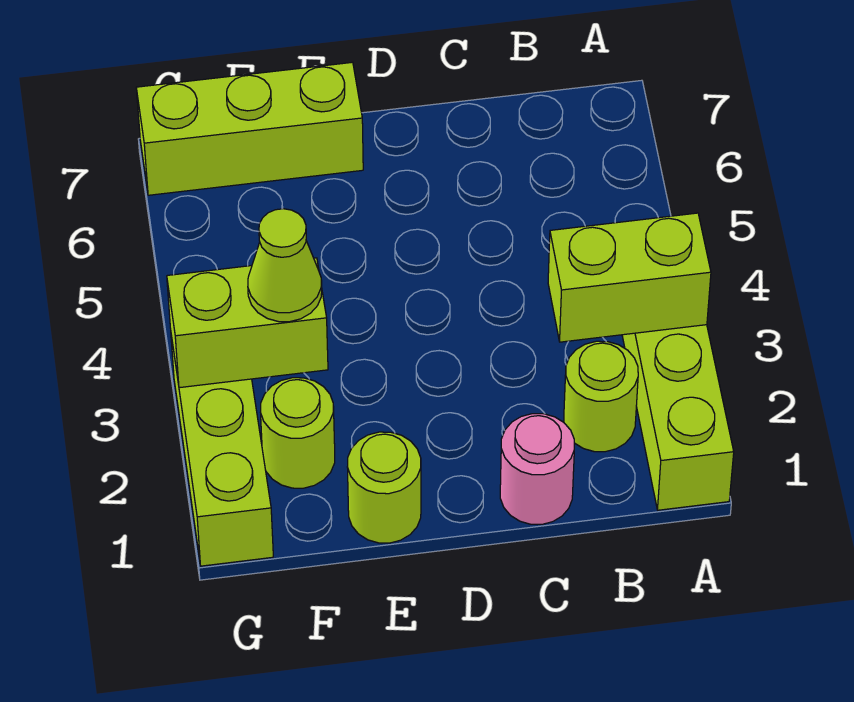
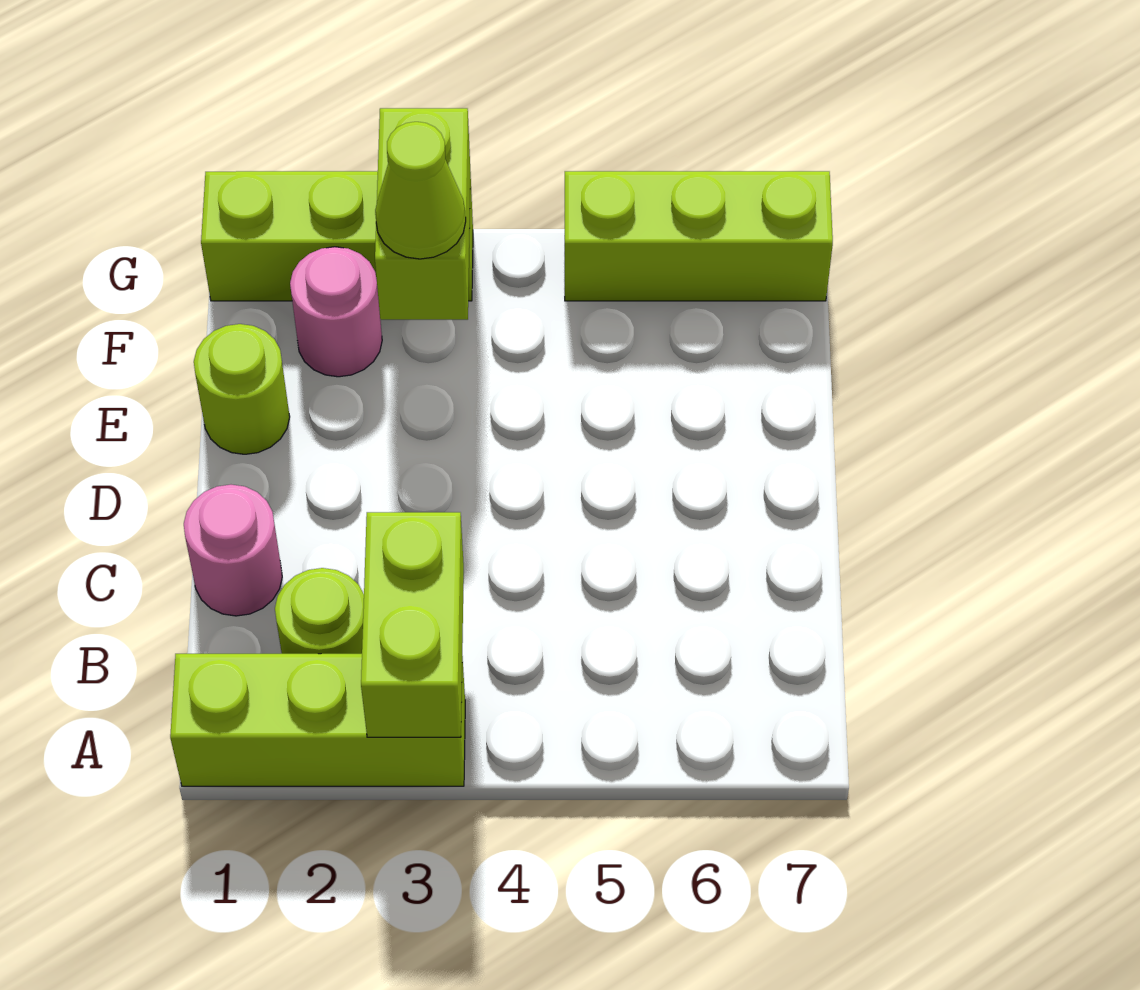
lime 1x3 brick [136,62,363,195] -> lime 1x3 brick turned to [565,171,833,301]
lime 1x1 round brick [260,378,335,488] -> pink 1x1 round brick [290,247,382,377]

